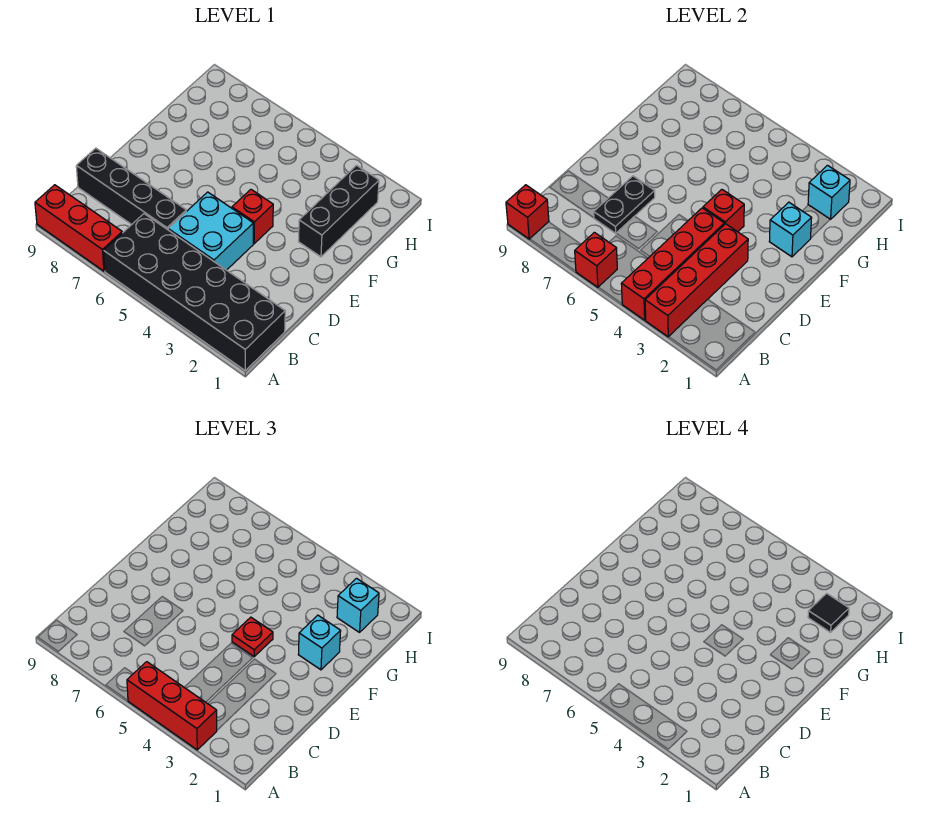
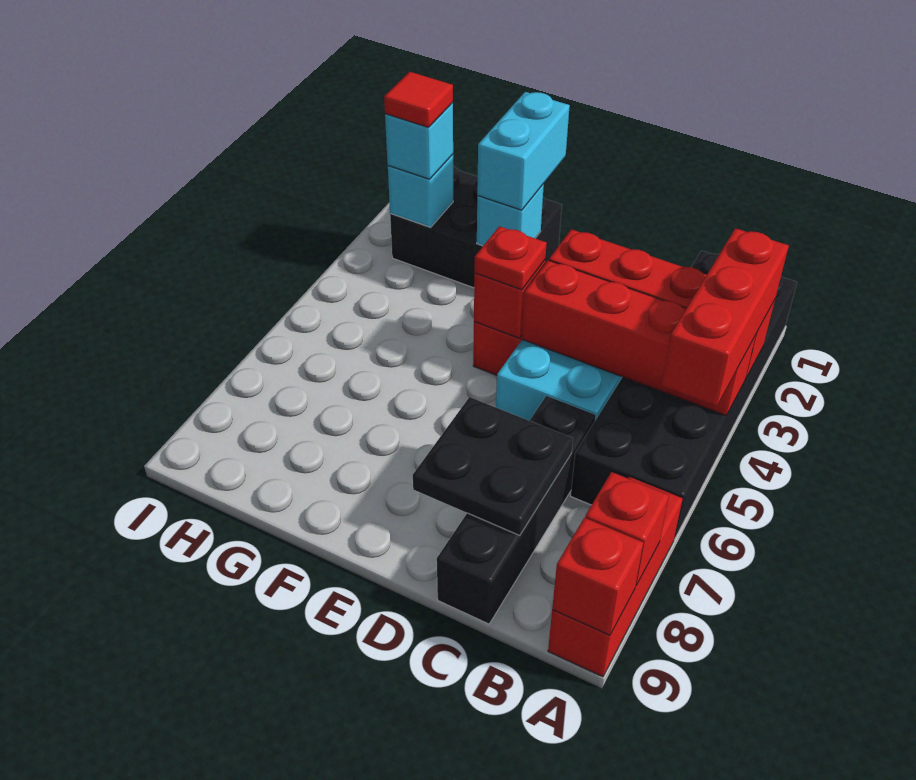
red 1x1 brick [575,232,617,287] -> red 1x1 brick moved to [585,472,669,586]
black 1x2 plate [594,176,655,233] -> black 2x2 plate [413,397,573,535]
black 1x3 brick [298,165,379,257] -> black 2x3 brick [390,166,562,288]
cyan 1x1 brick [298,615,341,670] -> cyan 1x2 brick [477,92,570,210]
black 1x1 tile [808,593,849,632] -> red 1x1 tile [384,72,453,127]

